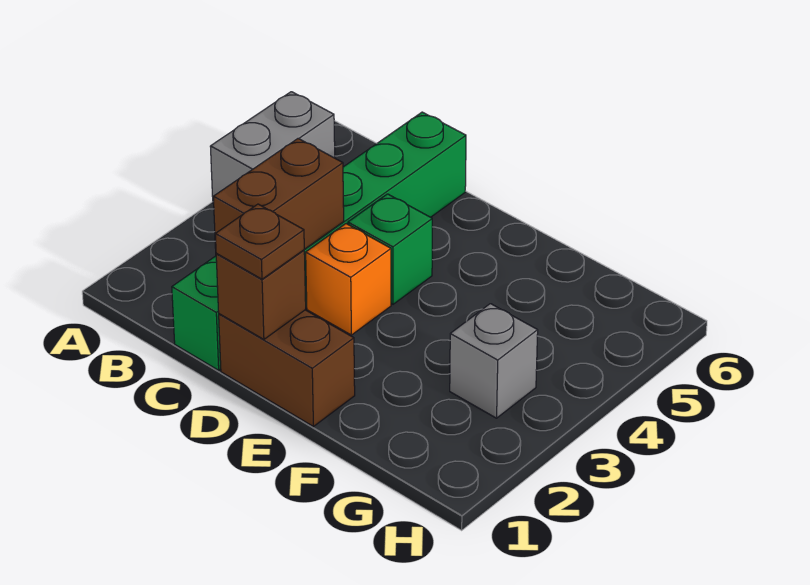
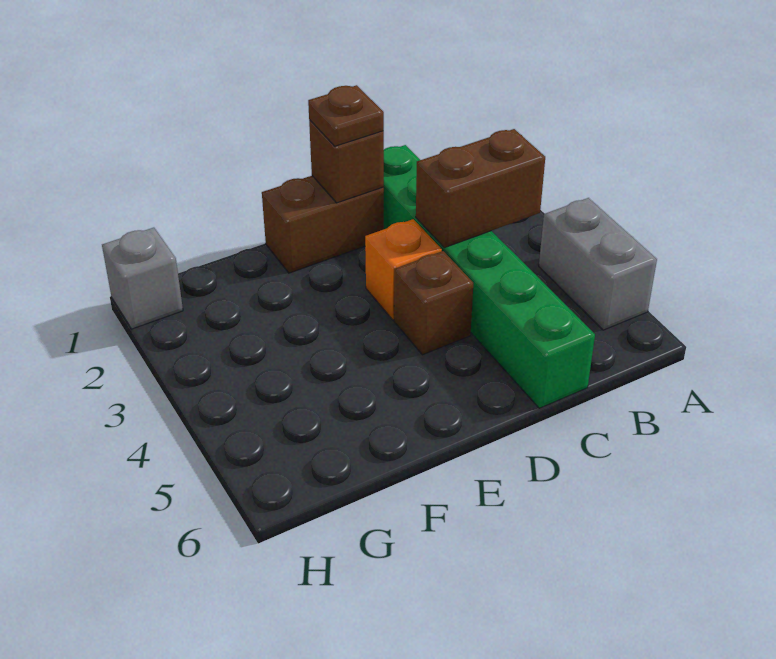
brown 1x2 brick [213,139,344,254] -> brown 1x2 brick turned to [416,129,545,248]
green 1x1 brick [348,194,432,304] -> brown 1x1 brick [394,251,473,355]
grey 1x1 brick [450,304,538,418] -> grey 1x1 brick moved to [102,228,183,329]

